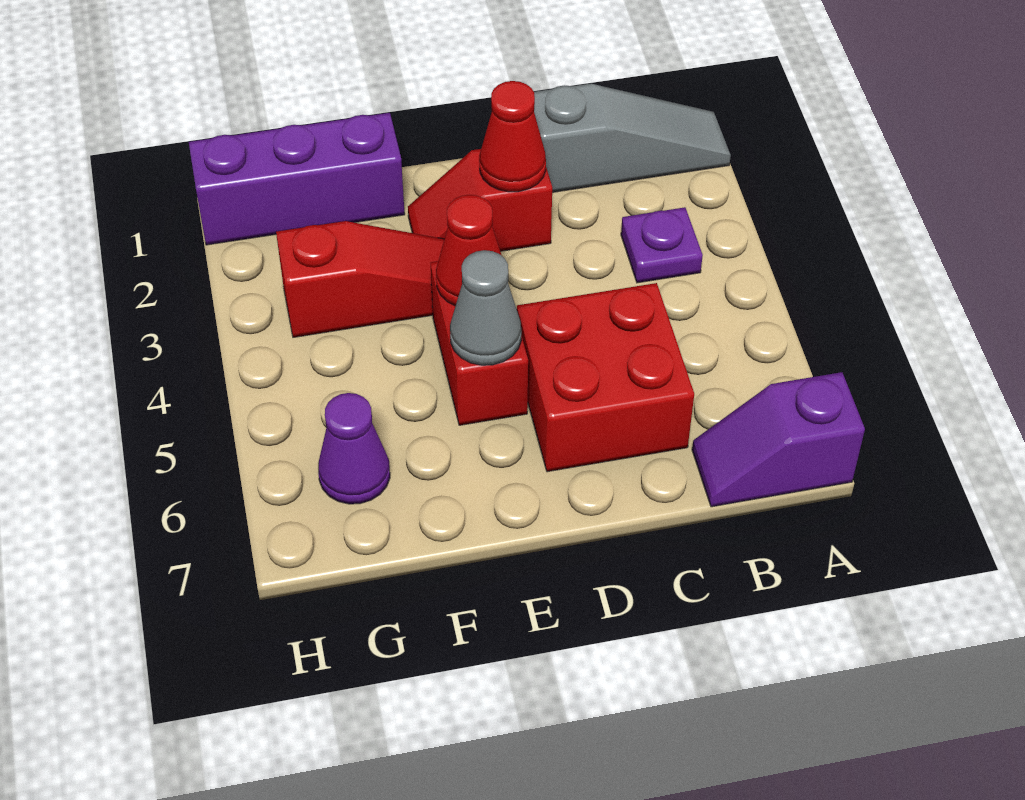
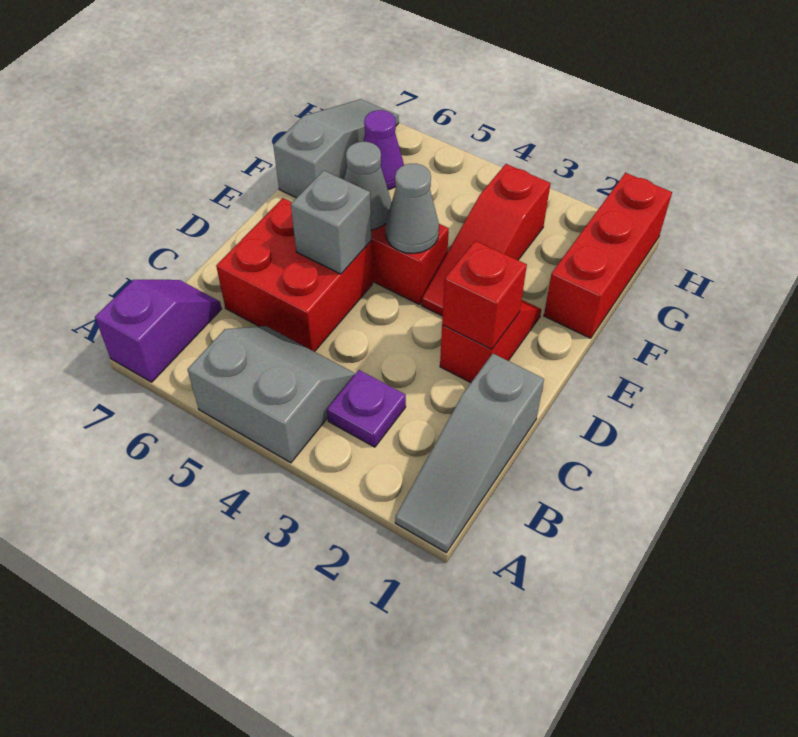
none -> grey 2x2 slope [187,326,355,463]
red 1x1 cone [479,81,546,192] -> red 1x1 brick [442,241,527,349]
none -> grey 1x1 brick [291,170,371,274]
red 1x1 cone [436,195,502,306] -> grey 1x1 cone [385,164,439,253]
purple 1x3 brick [189,113,405,245] -> red 1x3 brick [544,173,672,338]
none -> grey 1x3 slope [273,99,399,198]

